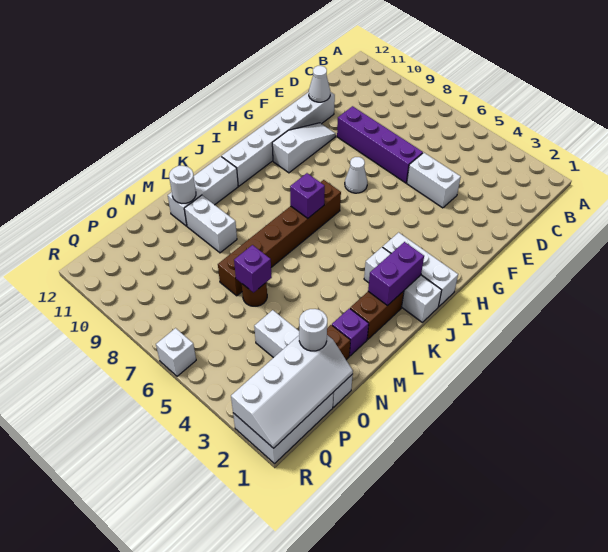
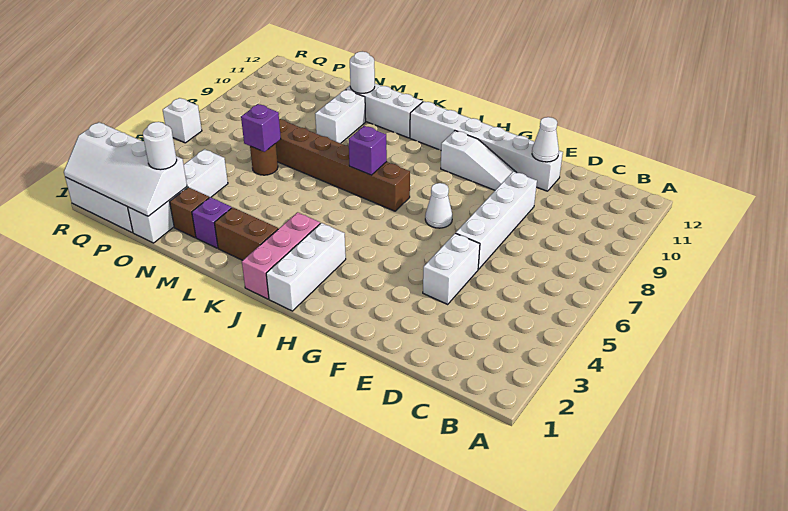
purple 1x4 brick [337,106,423,183] -> white 1x4 brick [456,172,537,269]
white 1x3 brick [364,247,442,322] -> pink 1x3 brick [242,212,320,299]
purple 1x2 brick [368,242,424,305] -> none

